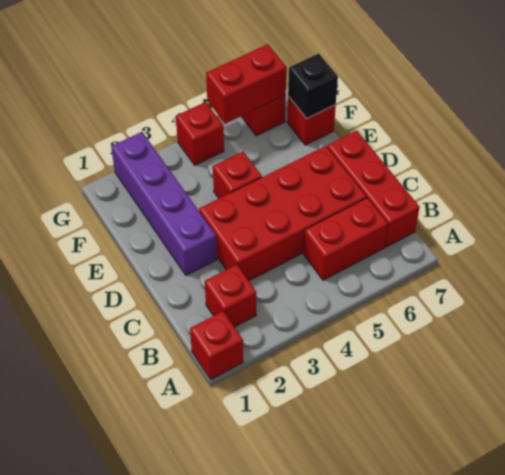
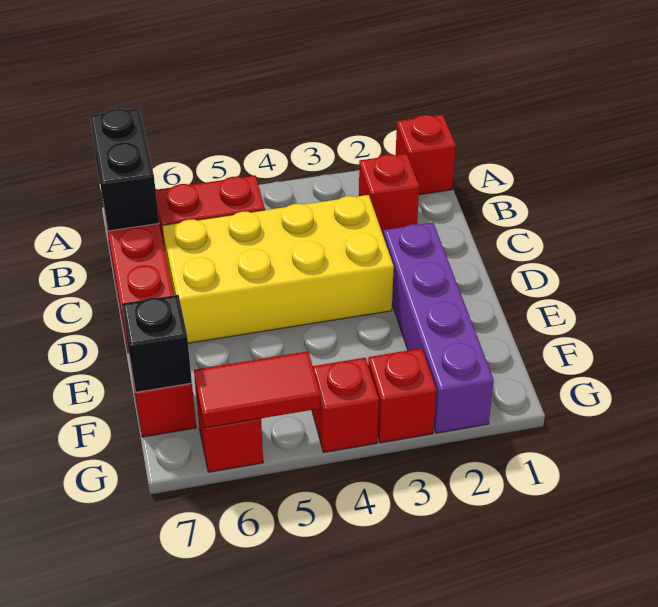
none -> black 1x2 brick [90,108,159,231]
red 2x4 brick [199,146,366,281] -> yellow 2x4 brick [162,195,394,343]
red 1x1 brick [213,152,262,198] -> red 1x1 brick moved to [368,348,437,443]
red 1x2 brick [206,44,287,124] -> red 1x2 tile [194,351,320,428]

